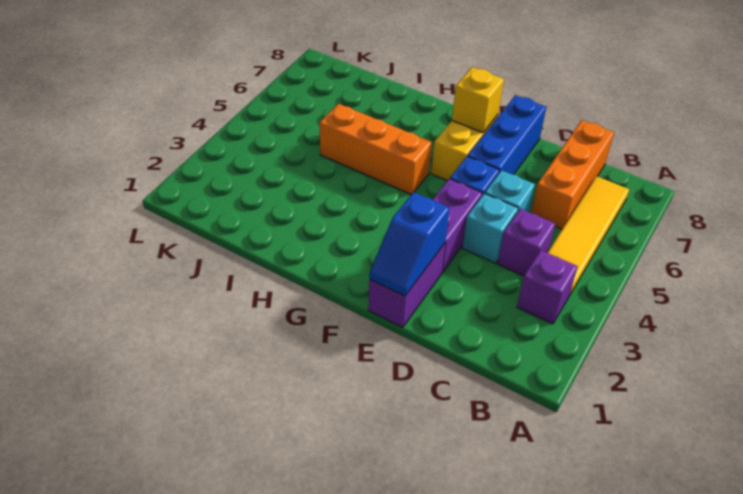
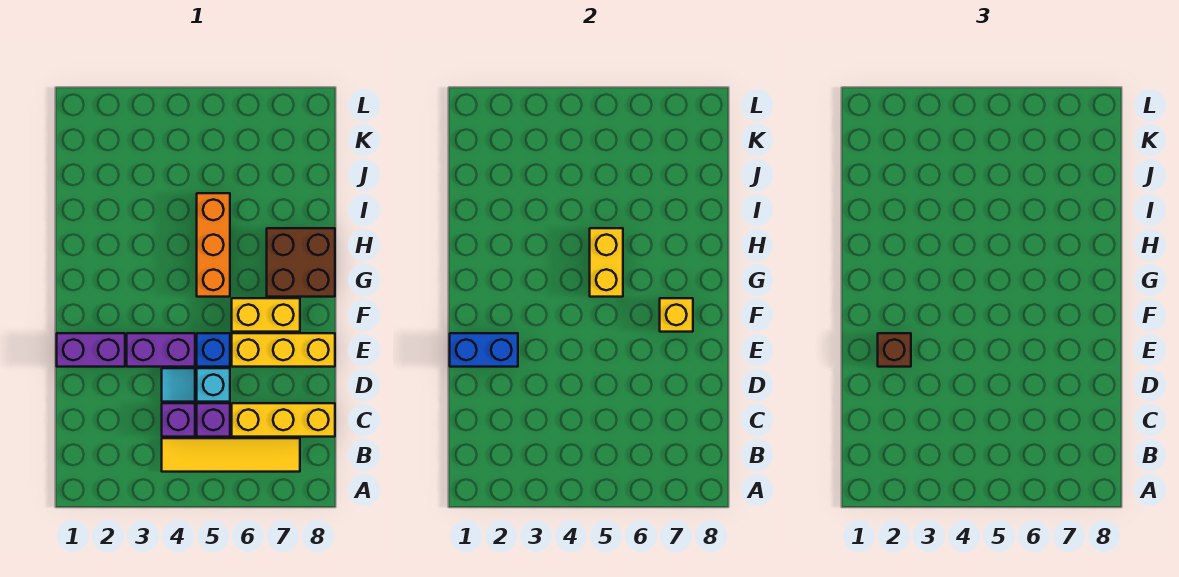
purple 1x1 brick [517,250,578,324] -> purple 1x1 brick moved to [197,403,230,437]
orange 1x3 brick [531,120,614,229] -> yellow 1x3 brick [232,403,335,437]
cyan 1x1 brick [463,194,518,263] -> cyan 1x1 tile [162,368,195,402]
blue 1x2 slope [369,192,450,296] -> blue 1x2 brick [450,333,518,367]
none -> brown 1x1 brick [878,333,911,367]
blue 1x3 brick [468,95,546,175] -> yellow 1x3 brick [232,333,335,367]
none -> yellow 1x2 brick [590,228,623,297]
none -> brown 2x2 brick [267,228,335,297]

